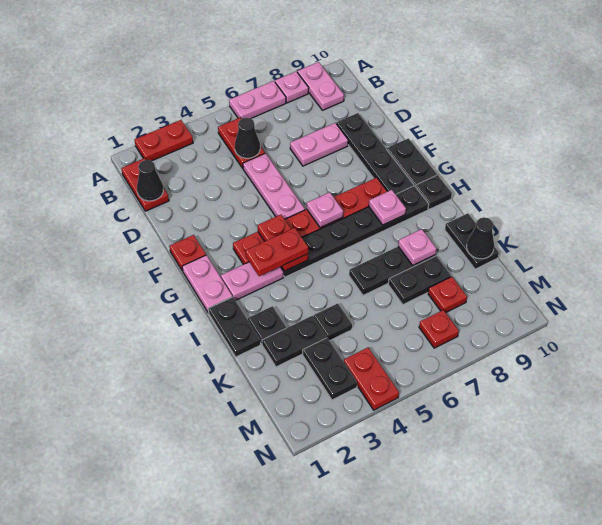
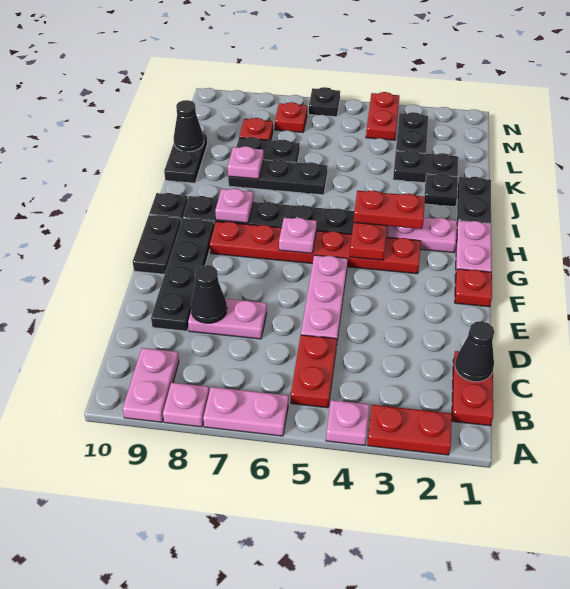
none -> pink 1x1 plate [326,400,369,445]
black 1x1 cone [235,118,260,158] -> black 1x1 cone moved to [191,265,227,323]
black 1x1 plate [314,303,352,341] -> black 1x1 plate moved to [309,87,340,117]

